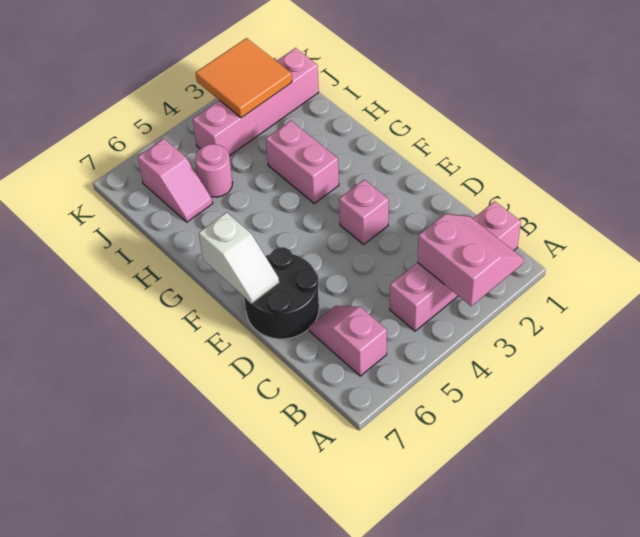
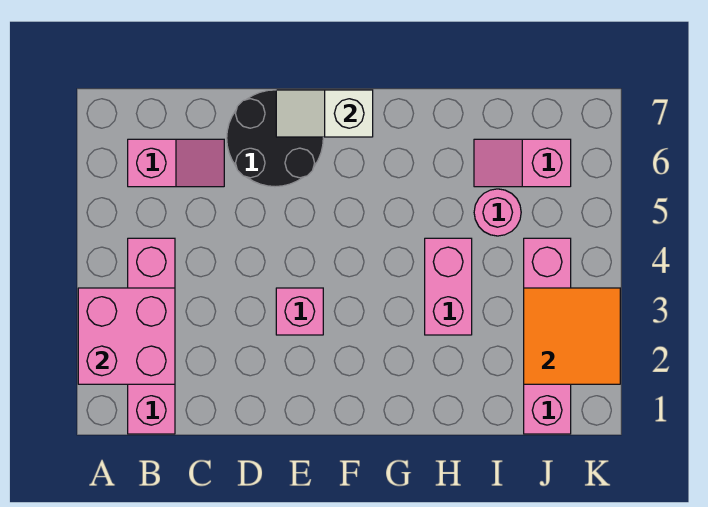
pink 2x2 slope [417,214,524,306] -> pink 2x2 brick [78,288,175,384]
pink 1x2 brick [266,121,339,203] -> pink 1x2 brick turned to [425,238,472,335]

